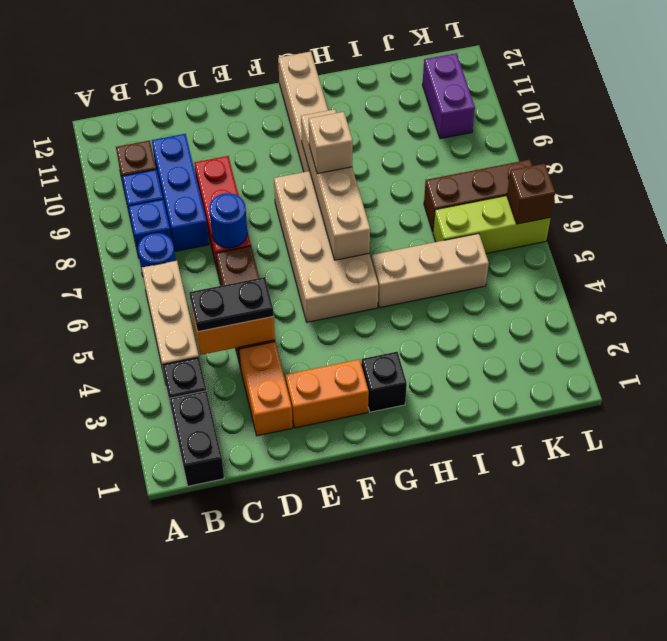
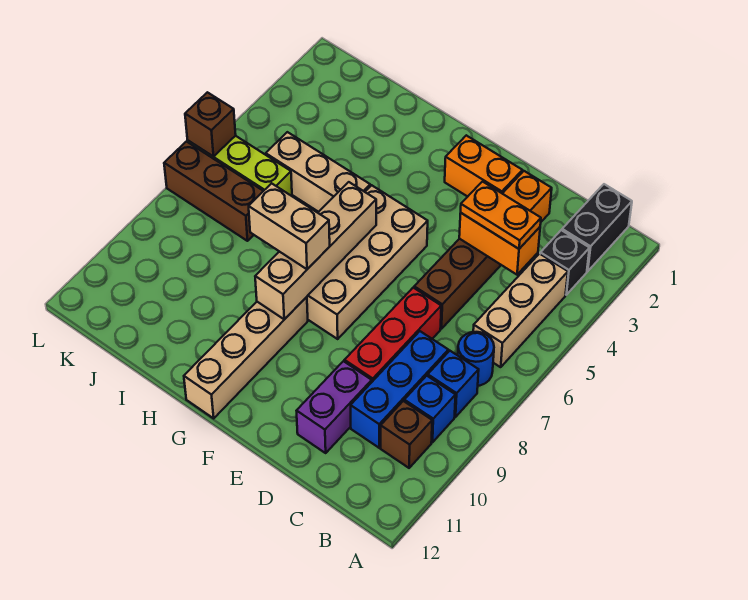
black 1x2 plate [189,277,274,332] -> orange 1x2 plate [461,182,541,249]
blue 1x1 round brick [209,193,247,248] -> none
black 1x1 brick [361,352,407,412] -> none
tan 1x1 brick [309,112,353,174] -> tan 1x2 brick [249,183,330,269]
purple 1x2 brick [422,53,475,139] -> purple 1x2 brick moved to [297,361,372,453]

